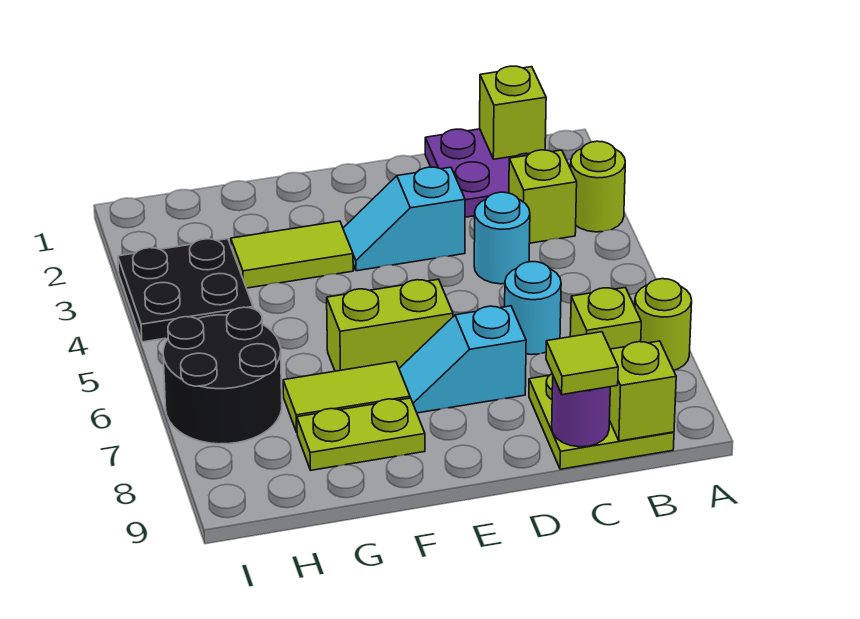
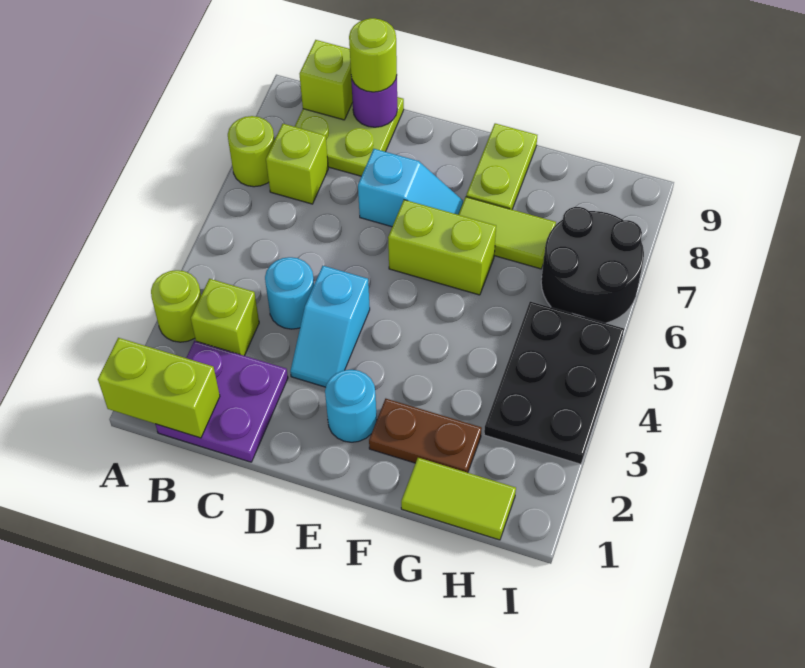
lime 1x1 brick [480,66,546,159] -> lime 1x2 brick [98,338,220,438]
cyan 1x1 round brick [505,262,561,355] -> cyan 1x1 round brick moved to [325,370,377,442]
lime 1x1 tile [546,332,618,395] -> lime 1x1 round brick [349,18,397,92]
cyan 1x2 slope [343,167,465,271] -> cyan 1x2 slope turned to [290,266,370,387]
none -> brown 1x2 plate [369,399,482,473]
lime 1x2 tile [231,221,353,288] -> lime 1x2 tile moved to [401,458,516,540]
lime 1x2 plate [297,398,425,470] -> lime 1x2 plate turned to [466,123,537,209]
black 2x2 plate [118,239,253,342] -> black 2x3 plate [484,302,624,464]

